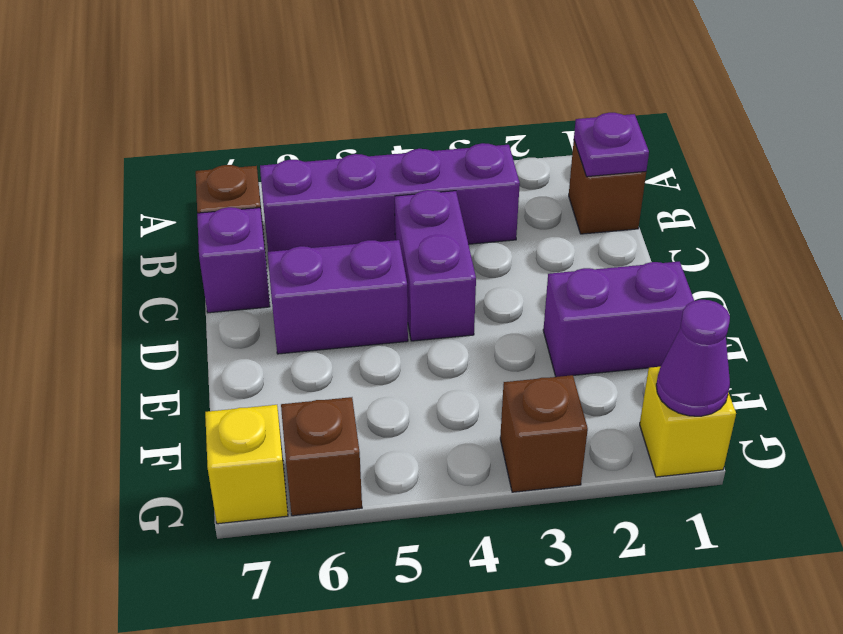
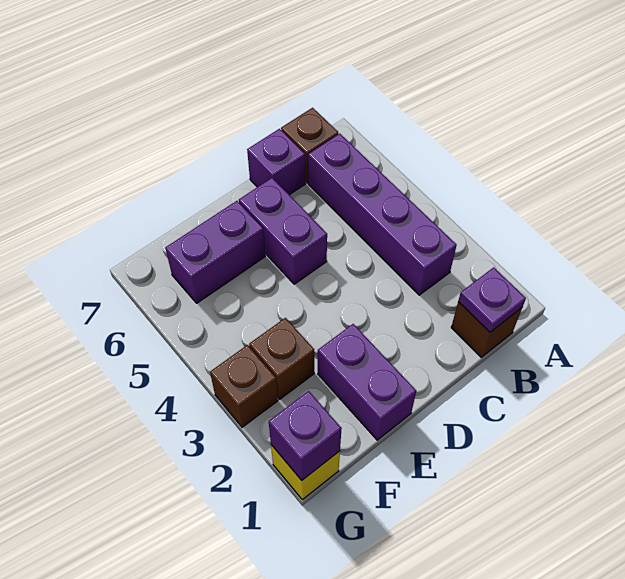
purple 1x2 brick [395,190,476,341] -> purple 1x2 brick moved to [165,201,265,303]
purple 1x1 cone [656,300,730,416] -> purple 1x1 brick [269,391,342,480]
brown 1x1 brick [281,397,362,516] -> brown 1x1 brick moved to [249,318,314,399]
yellow 1x1 brick [205,405,288,524] -> none

